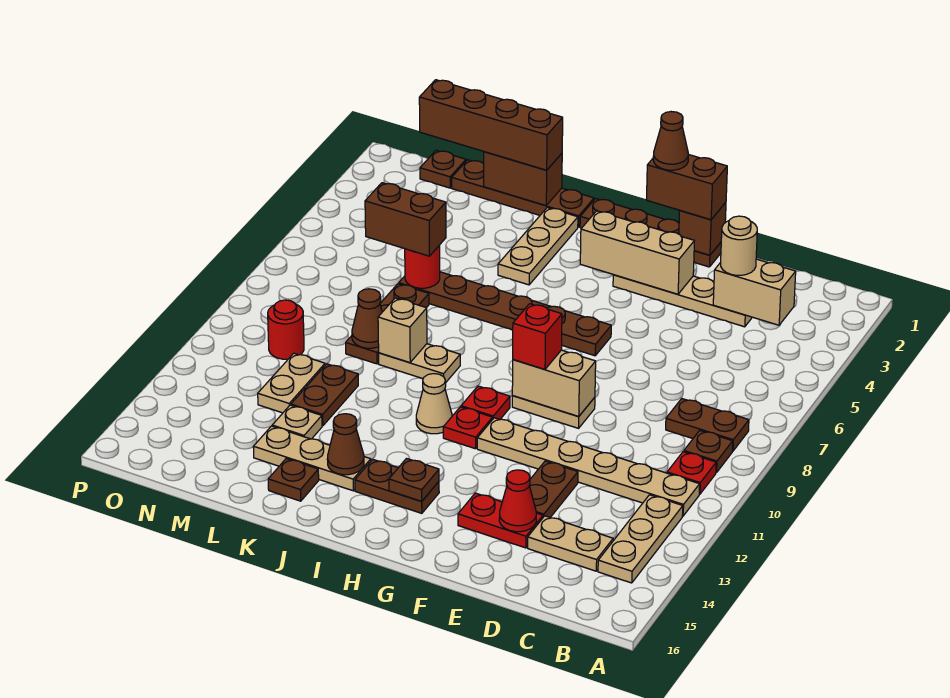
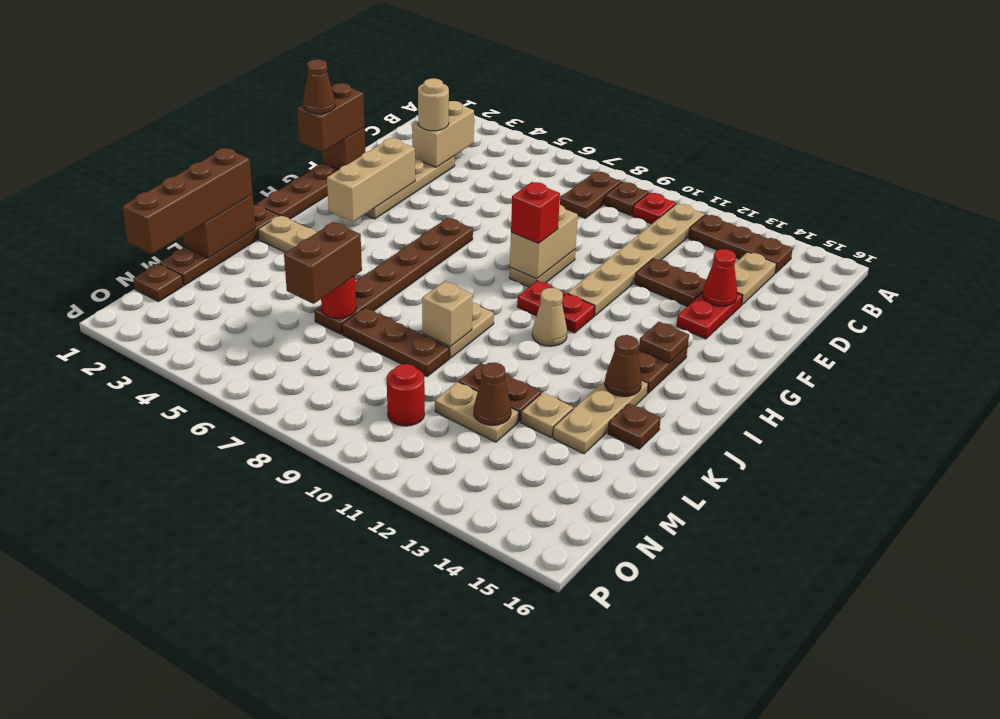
tan 1x3 plate [598,495,683,583] -> brown 1x3 plate [688,215,793,273]
brown 1x1 cone [352,289,382,348] -> brown 1x1 cone moved to [474,362,511,425]

